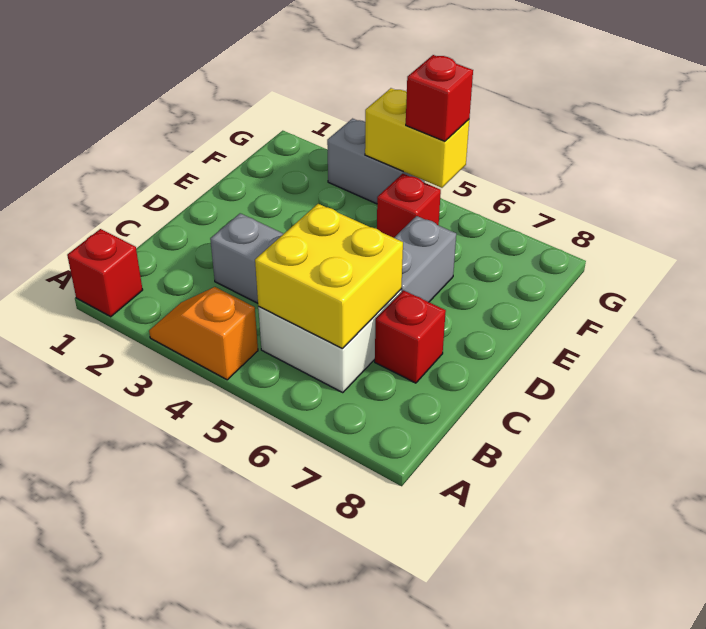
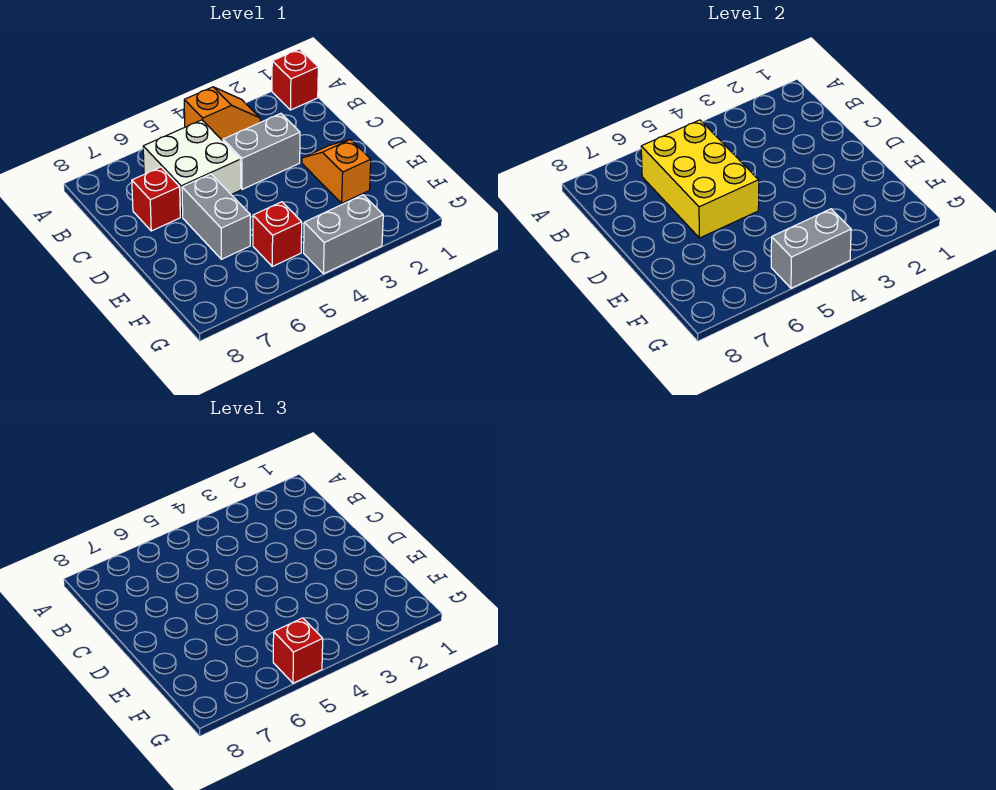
yellow 2x2 brick [255,204,403,349] -> yellow 2x3 brick [641,120,759,238]
none -> orange 1x2 slope [302,139,371,203]
yellow 1x2 brick [365,88,469,188] -> grey 1x2 brick [771,209,851,288]

